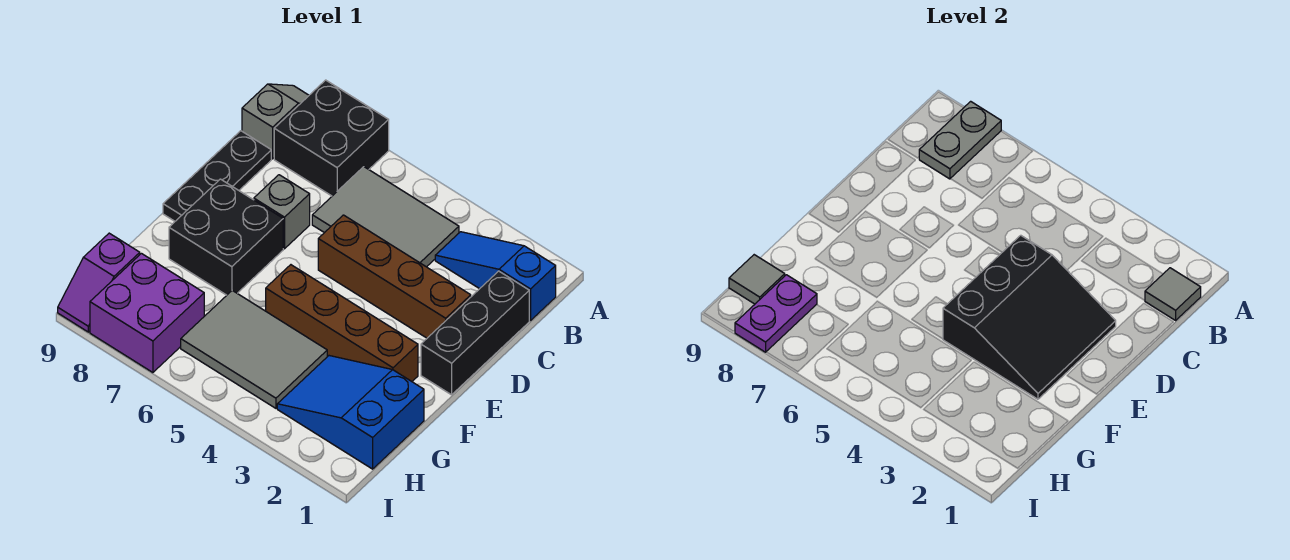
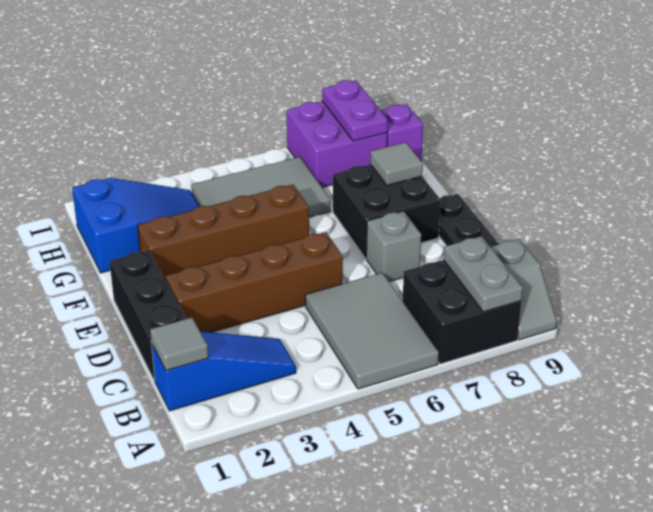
grey 2x3 tile [312,167,459,267] -> grey 2x3 tile turned to [305,273,439,389]
black 3x3 slope [943,235,1116,399] -> none
grey 1x1 tile [729,255,785,304] -> grey 1x1 tile moved to [370,142,423,185]

